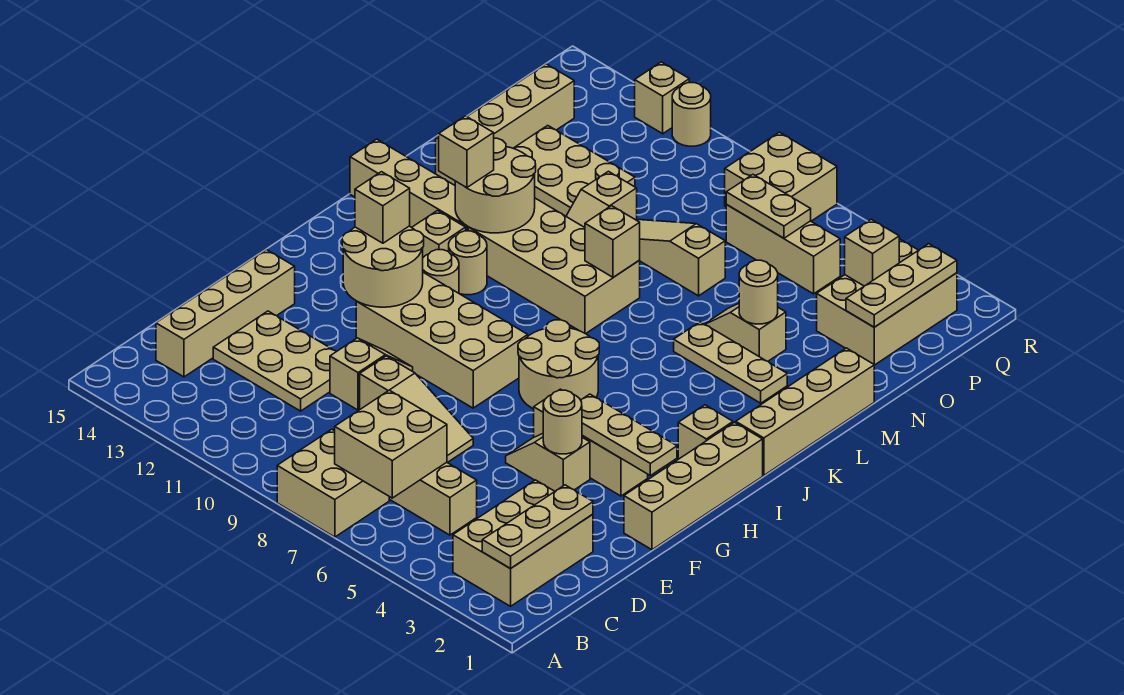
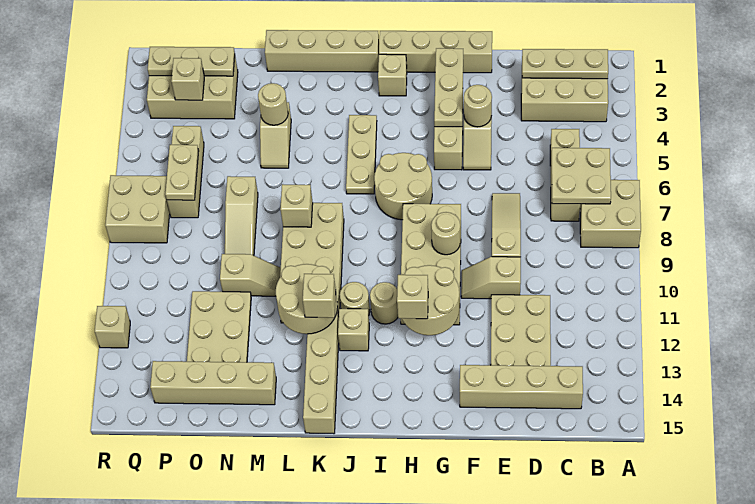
tan 2x2 brick [335,390,447,498] -> tan 2x2 plate [552,148,611,204]
tan 1x3 plate [674,322,787,403] -> tan 1x3 plate moved to [346,115,377,194]
tan 1x1 round brick [672,83,711,146] -> tan 1x1 round brick moved to [431,212,460,255]

